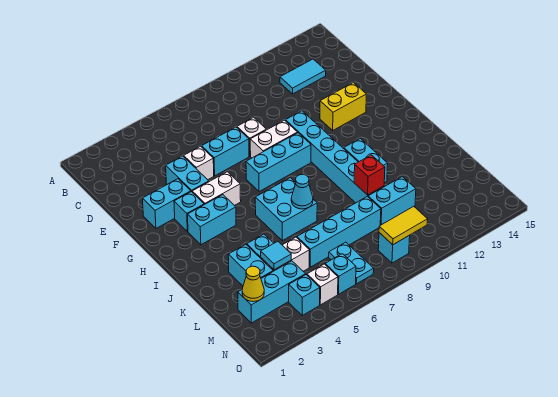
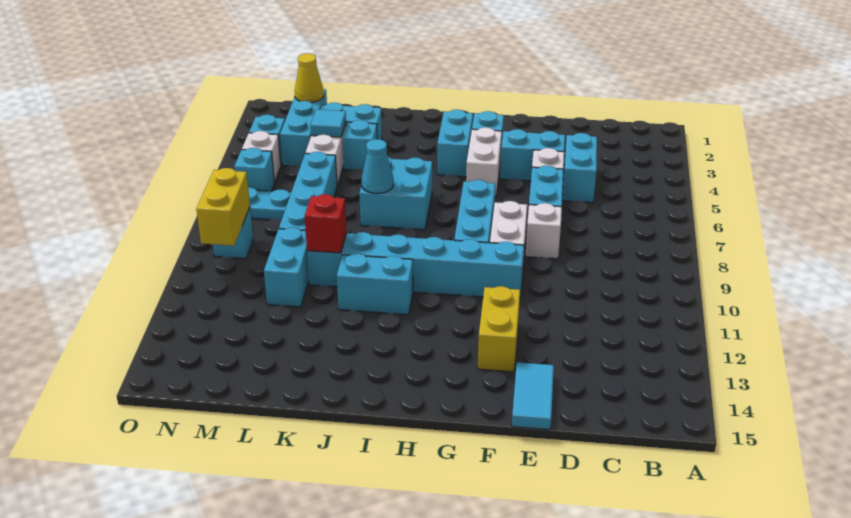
cyan 1x2 tile [280,59,326,94] -> cyan 1x2 tile moved to [512,362,554,430]
cyan 1x2 brick [143,179,191,228] -> cyan 1x2 brick moved to [563,133,597,203]
yellow 1x2 tile [379,206,428,245] -> yellow 1x2 brick [196,168,250,246]

